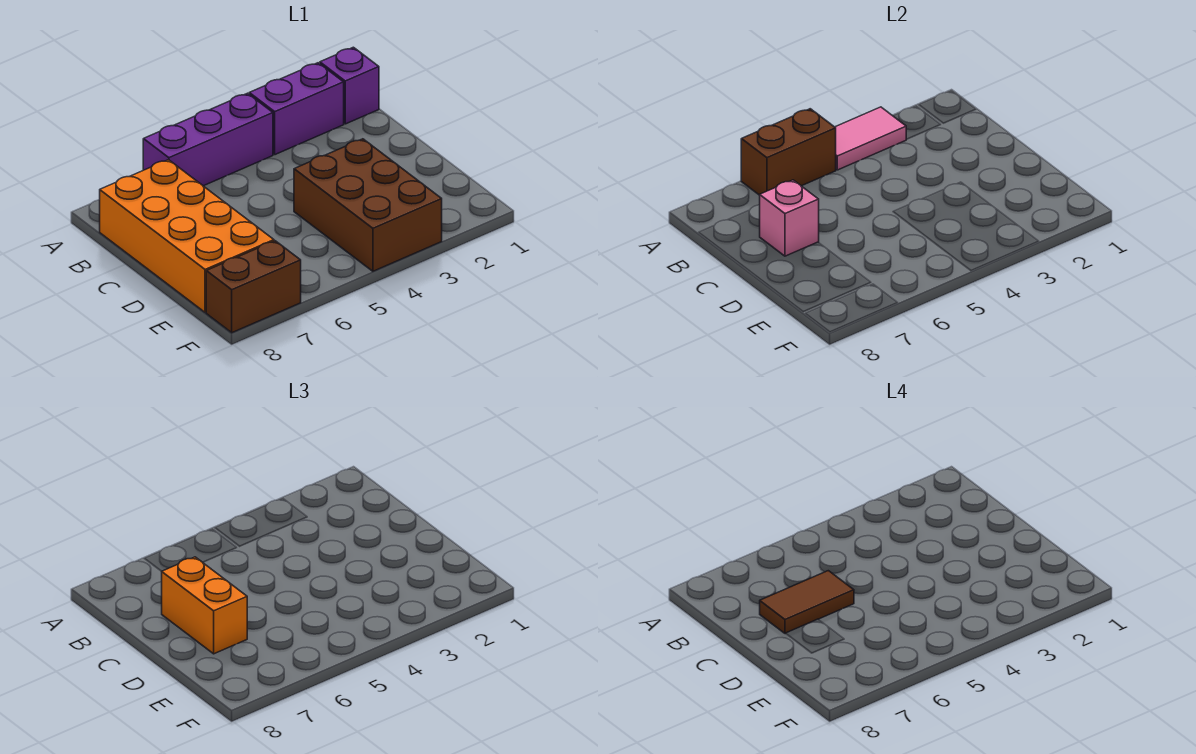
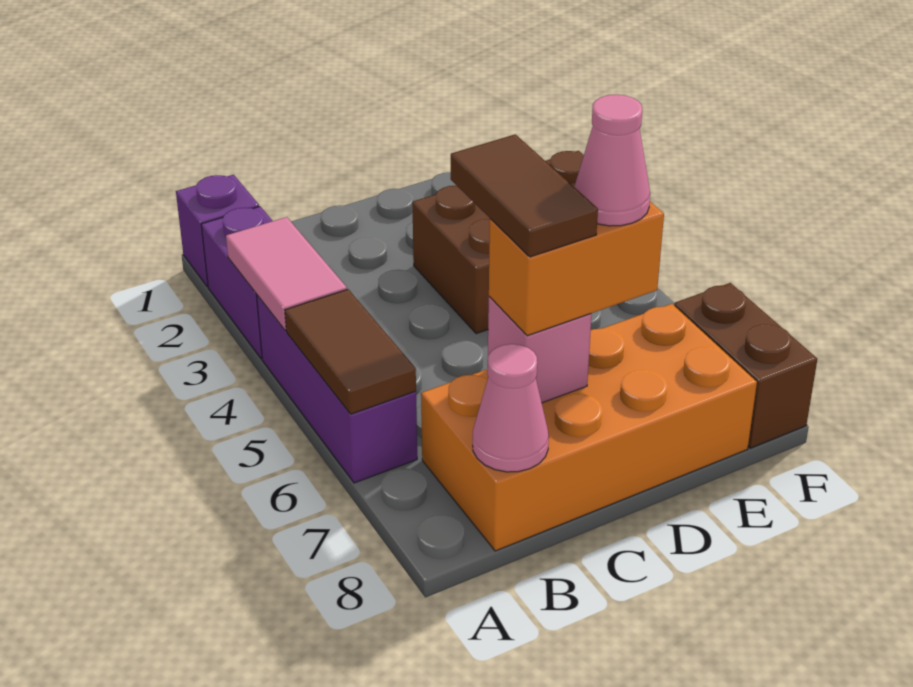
brown 1x2 brick [741,109,836,195] -> brown 1x2 tile [285,289,416,414]
none -> pink 1x1 cone [473,344,549,472]
none -> pink 1x1 cone [574,95,650,226]

